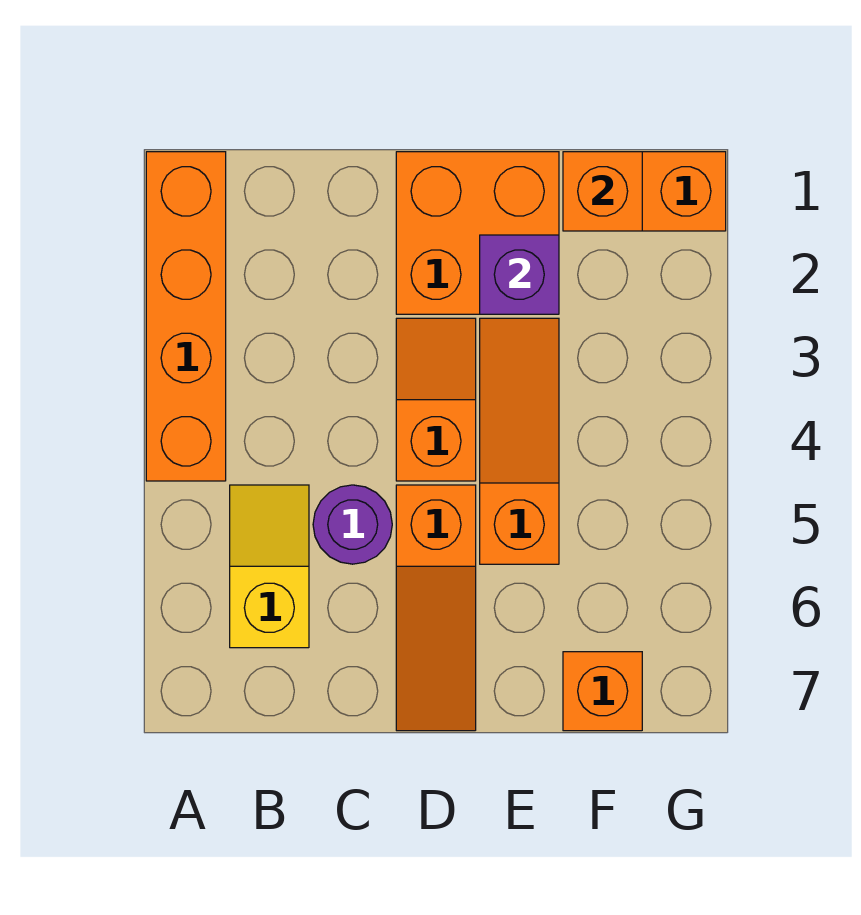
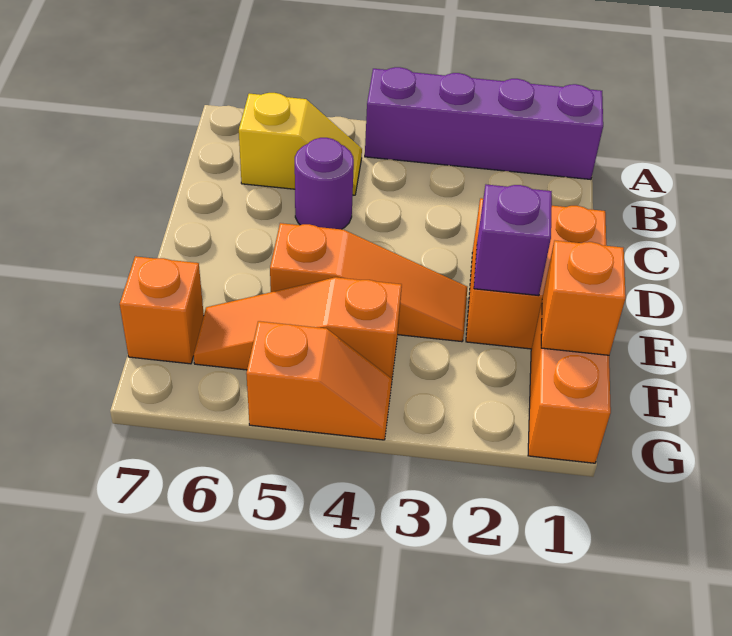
orange 1x4 brick [146,152,226,481] -> purple 1x4 brick [365,67,603,179]
orange 1x2 slope [396,318,476,481] -> orange 1x2 slope moved to [246,321,392,440]
orange 1x3 slope [396,485,476,731] -> orange 1x3 slope moved to [194,277,402,379]

